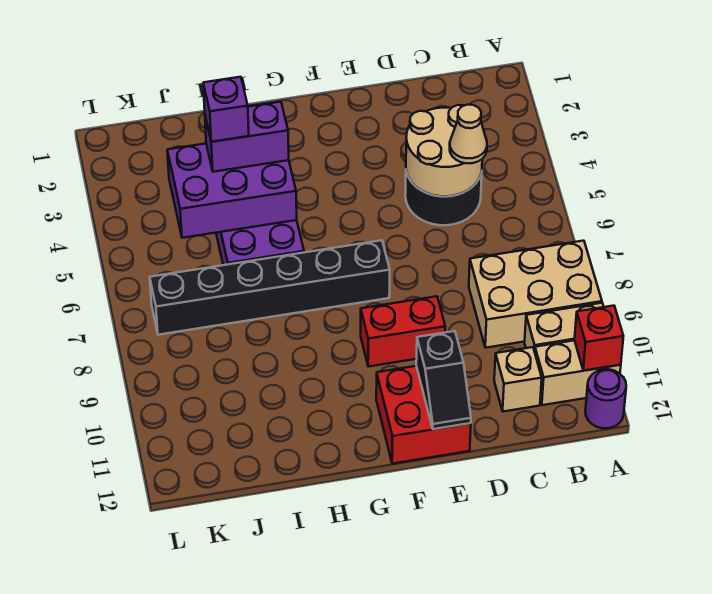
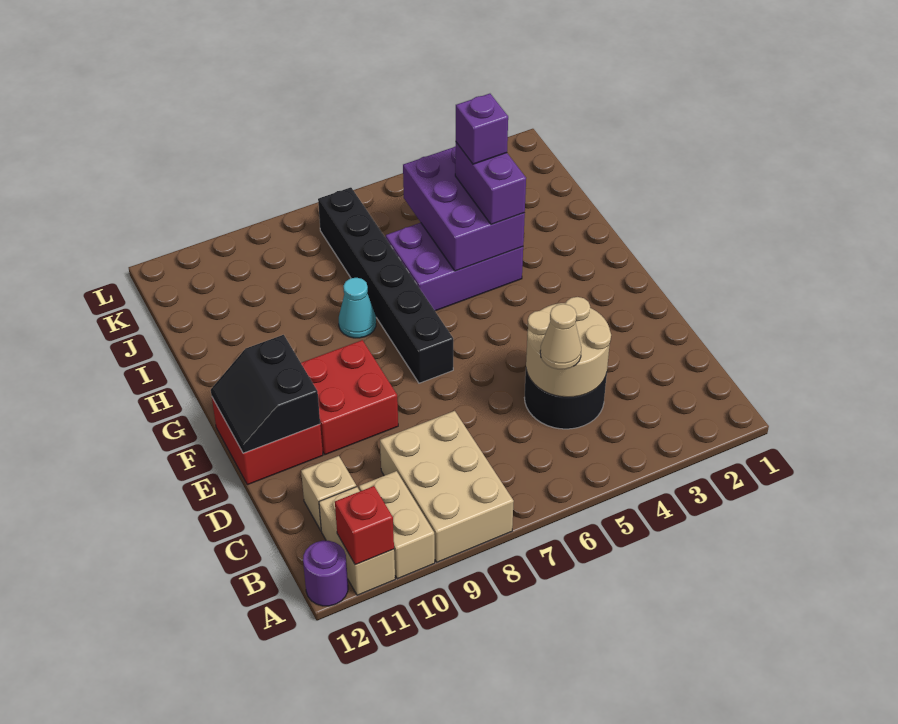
red 1x2 brick [361,296,445,367] -> red 2x2 brick [301,340,398,455]
black 1x2 slope [416,331,471,429] -> black 2x2 slope [211,335,320,453]
none -> cyan 1x1 cone [339,278,376,338]

